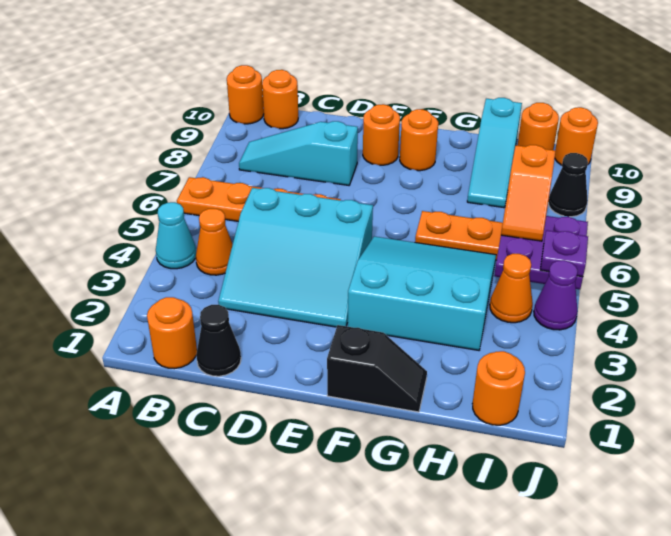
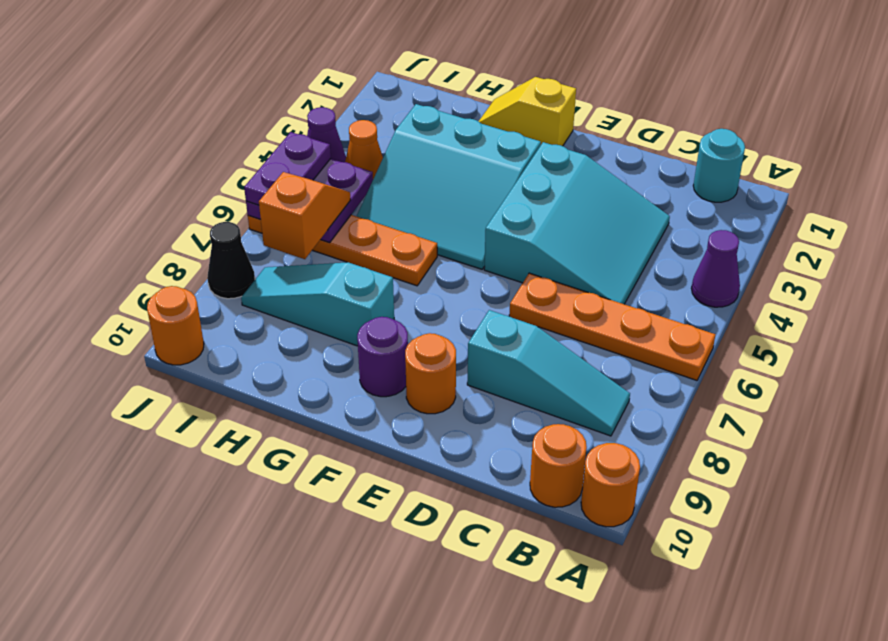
cyan 1x1 cone [156,202,196,269] -> purple 1x1 cone [691,230,740,307]
orange 1x1 round brick [147,297,197,369] -> cyan 1x1 round brick [693,129,745,202]
orange 1x1 cone [196,209,233,275] -> none
black 1x1 cone [196,305,241,376] -> none
cyan 3x3 slope [218,188,373,327] -> cyan 3x3 slope turned to [484,142,670,304]
black 1x2 slope [327,325,427,412] -> yellow 1x2 slope [479,77,576,146]
orange 1x1 round brick [400,109,438,171] -> purple 1x1 round brick [357,317,408,397]
cyan 1x3 slope [467,98,522,208] -> cyan 1x3 slope turned to [241,262,394,346]
orange 1x1 round brick [472,351,525,425] -> none
orange 1x1 round brick [518,103,559,150] -> none
purple 1x1 plate [540,230,588,277] -> purple 1x2 plate [244,132,331,205]

